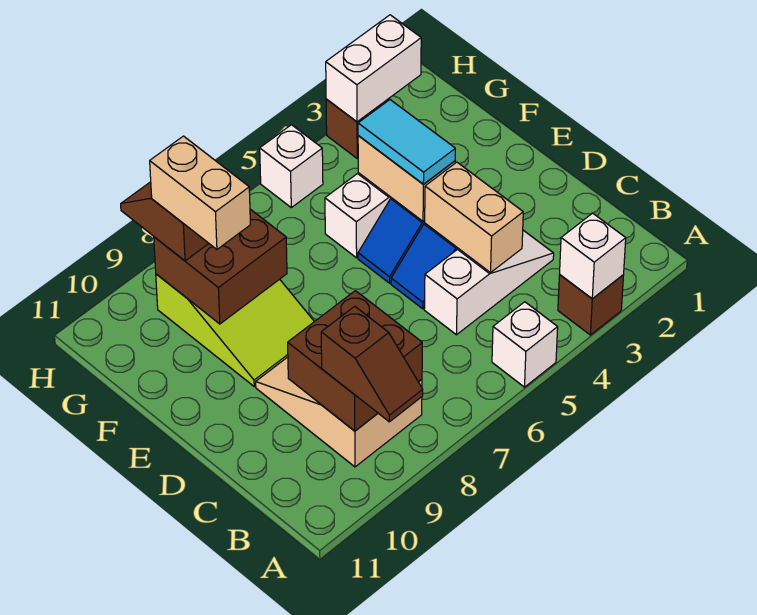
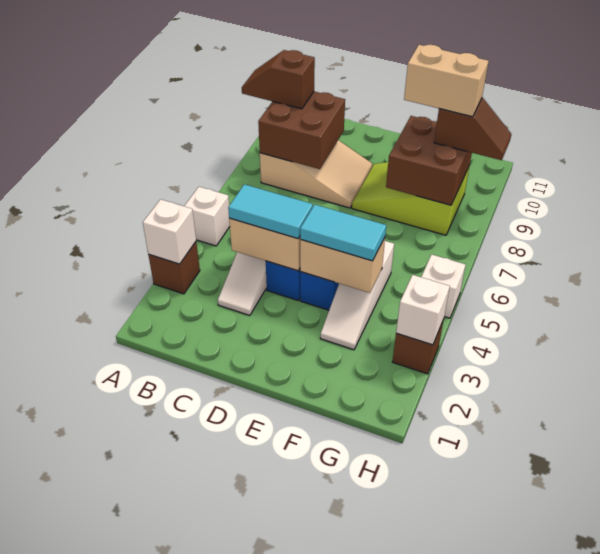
none -> cyan 1x2 tile [228,184,313,239]
white 1x2 brick [326,15,421,122] -> white 1x1 brick [396,275,450,345]

